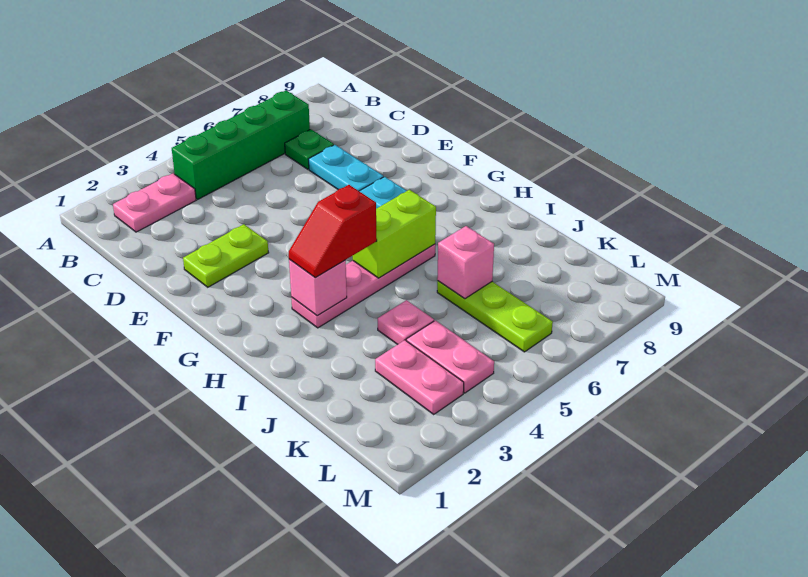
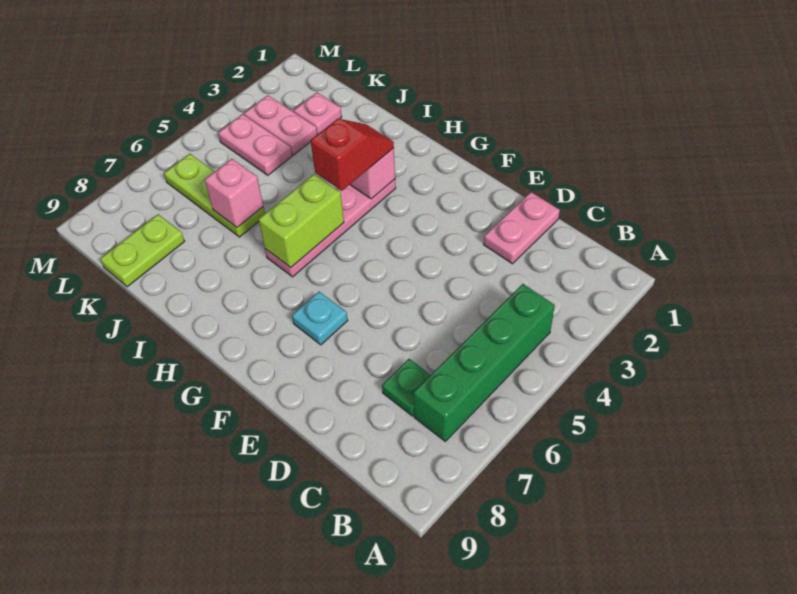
pink 1x2 plate [113,173,196,232] -> pink 1x2 plate moved to [484,192,560,264]
cyan 1x2 plate [309,145,383,191] -> none
lime 1x2 plate [183,224,269,287] -> lime 1x2 plate moved to [100,214,185,287]
pink 1x1 plate [378,300,434,345] -> pink 1x1 plate moved to [294,93,342,135]

